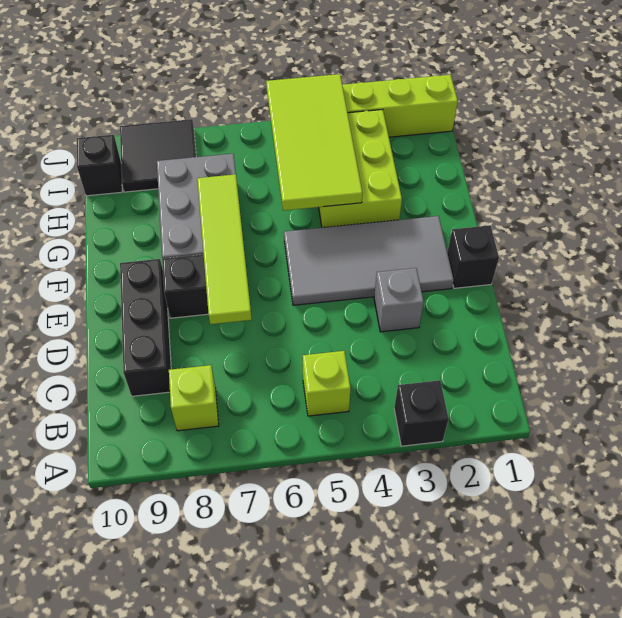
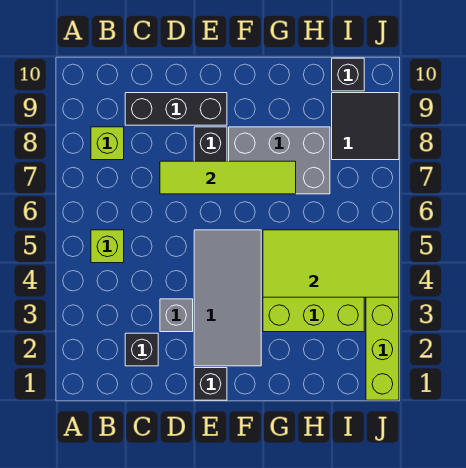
black 1x1 brick [394,380,449,446] -> black 1x1 brick moved to [125,333,158,366]

